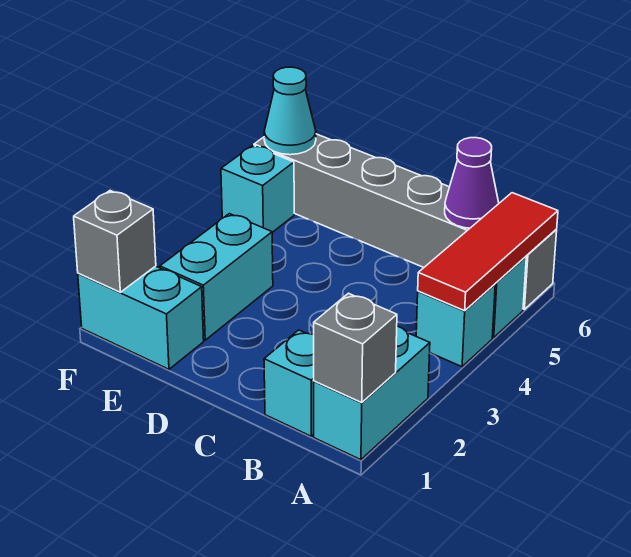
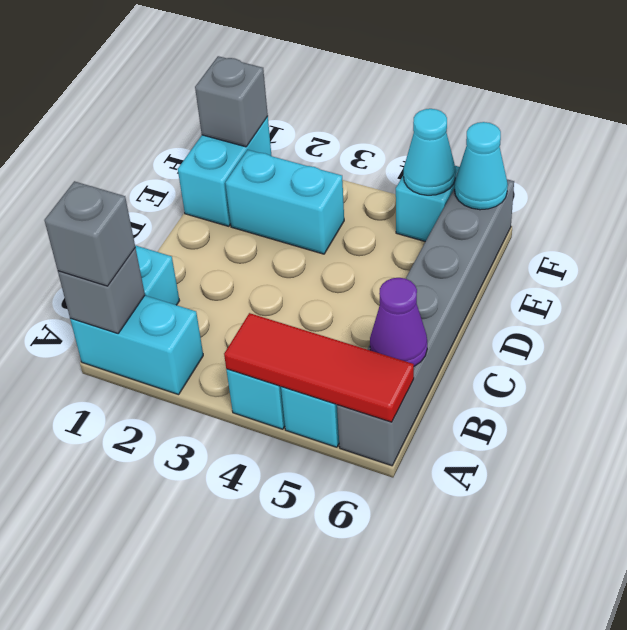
none -> grey 1x1 brick [44,181,135,286]
none -> cyan 1x1 cone [404,109,456,195]

